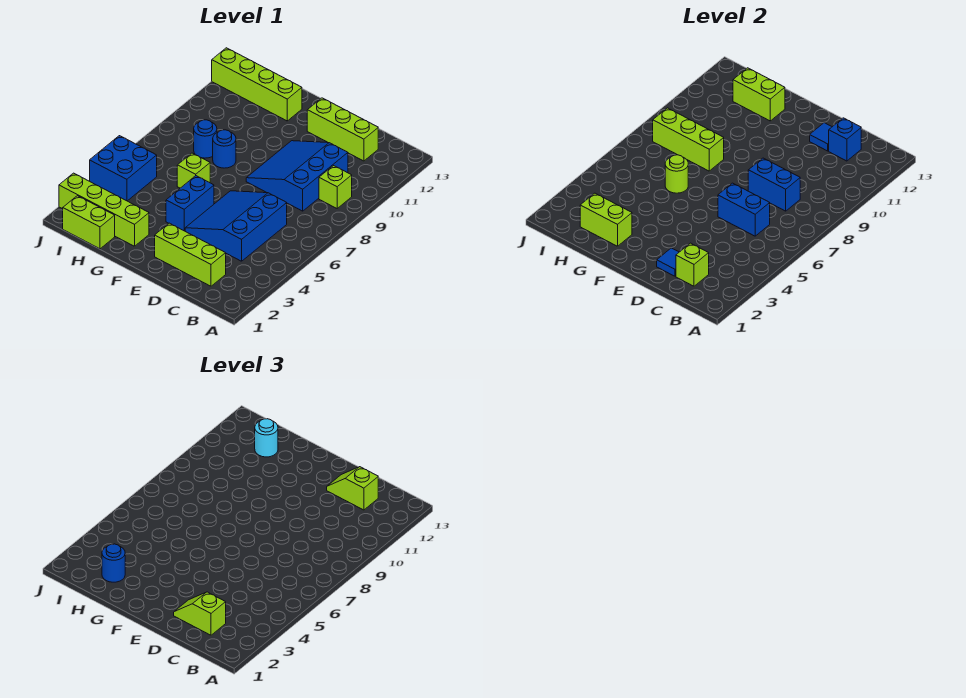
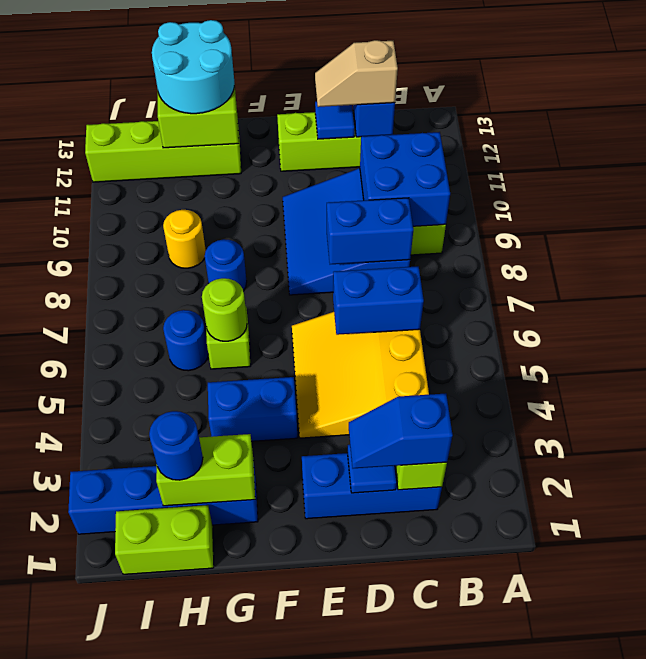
lime 1x3 brick [155,223,226,286] -> blue 1x3 brick [302,453,442,519]
lime 1x2 slope [174,592,226,635] -> blue 1x2 slope [349,393,453,468]
blue 3x3 slope [185,191,287,261] -> yellow 3x3 slope [292,312,429,438]
lime 1x2 slope [327,467,378,510] -> tan 1x2 slope [315,40,398,107]
blue 1x2 brick [166,176,214,231] -> blue 1x2 brick turned to [208,377,297,441]
lime 1x4 brick [59,173,149,246] -> blue 1x4 brick [68,466,258,534]
lime 1x3 brick [653,108,724,171] -> none
blue 1x1 round brick [194,120,217,158] -> blue 1x1 round brick moved to [163,310,208,371]
none -> yellow 1x1 round brick [163,210,206,268]
cyan 1x1 round brick [255,419,278,457] -> cyan 2x2 round brick [152,20,234,114]
blue 2x2 brick [90,136,157,201] -> blue 2x2 brick moved to [360,132,450,226]

